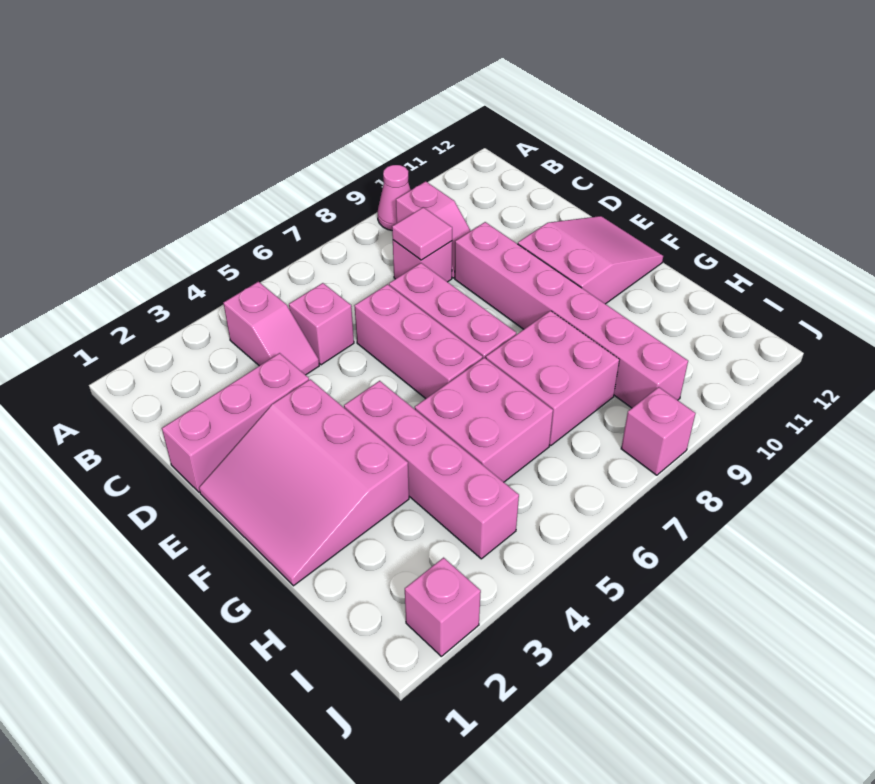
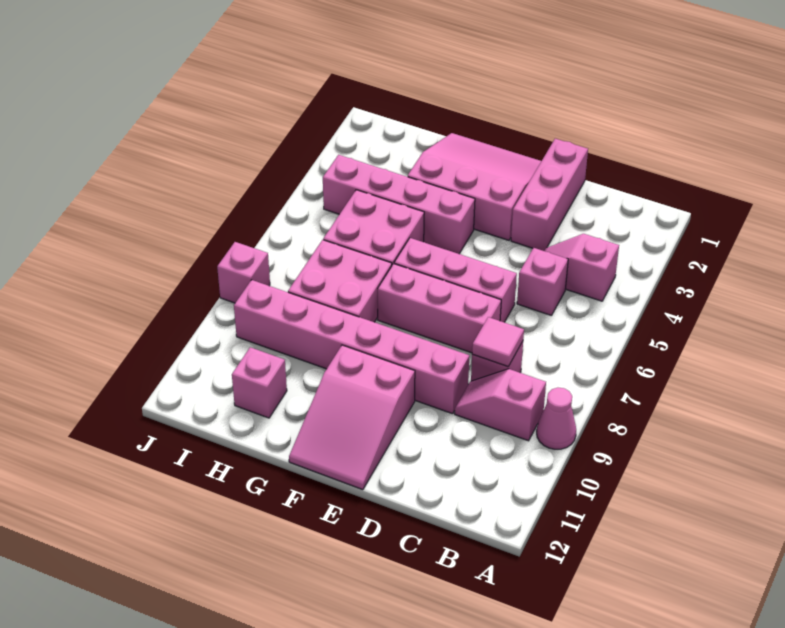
pink 1x1 brick [405,558,481,656] -> pink 1x1 brick moved to [232,347,287,418]

